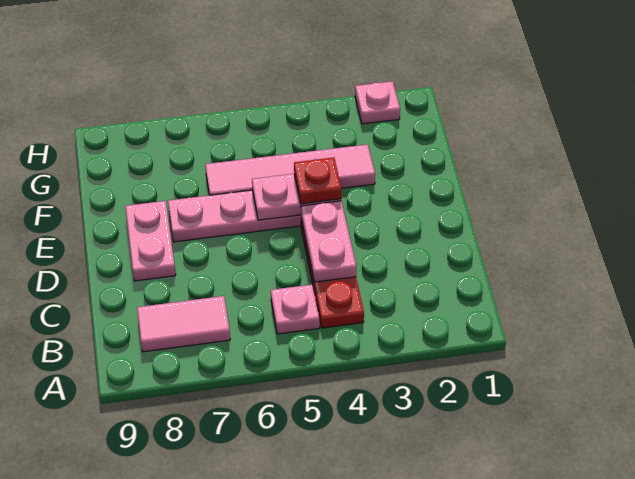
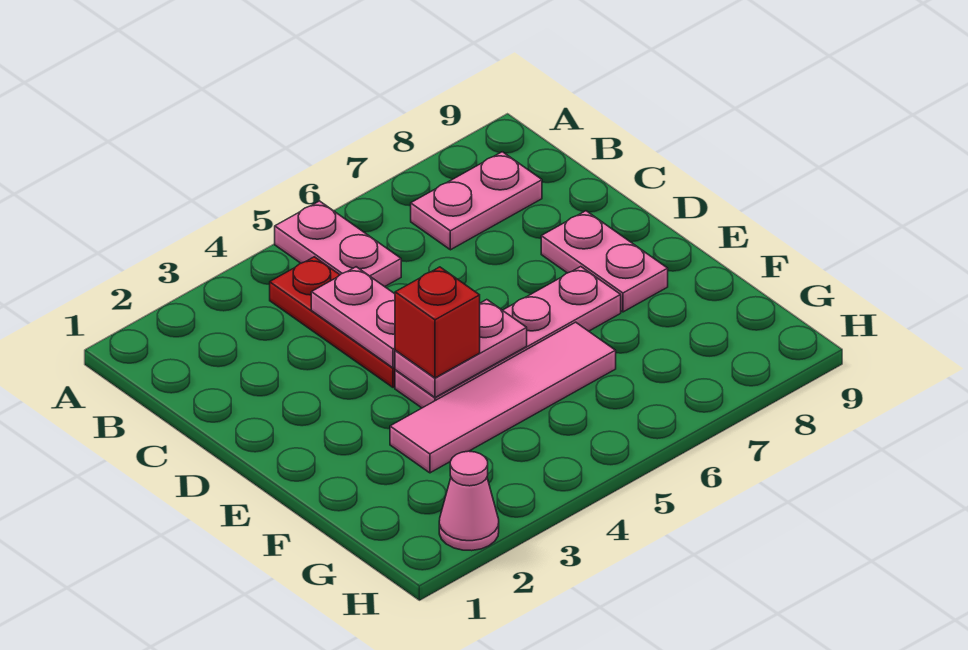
pink 1x1 plate [271,284,320,334] -> pink 1x2 plate [275,201,401,287]
pink 1x2 tile [137,296,230,352] -> pink 1x2 plate [411,152,542,250]
red 1x1 plate [294,157,341,204] -> red 1x1 brick [395,267,480,378]
pink 1x1 plate [355,81,400,124] -> pink 1x1 cone [439,451,499,551]

